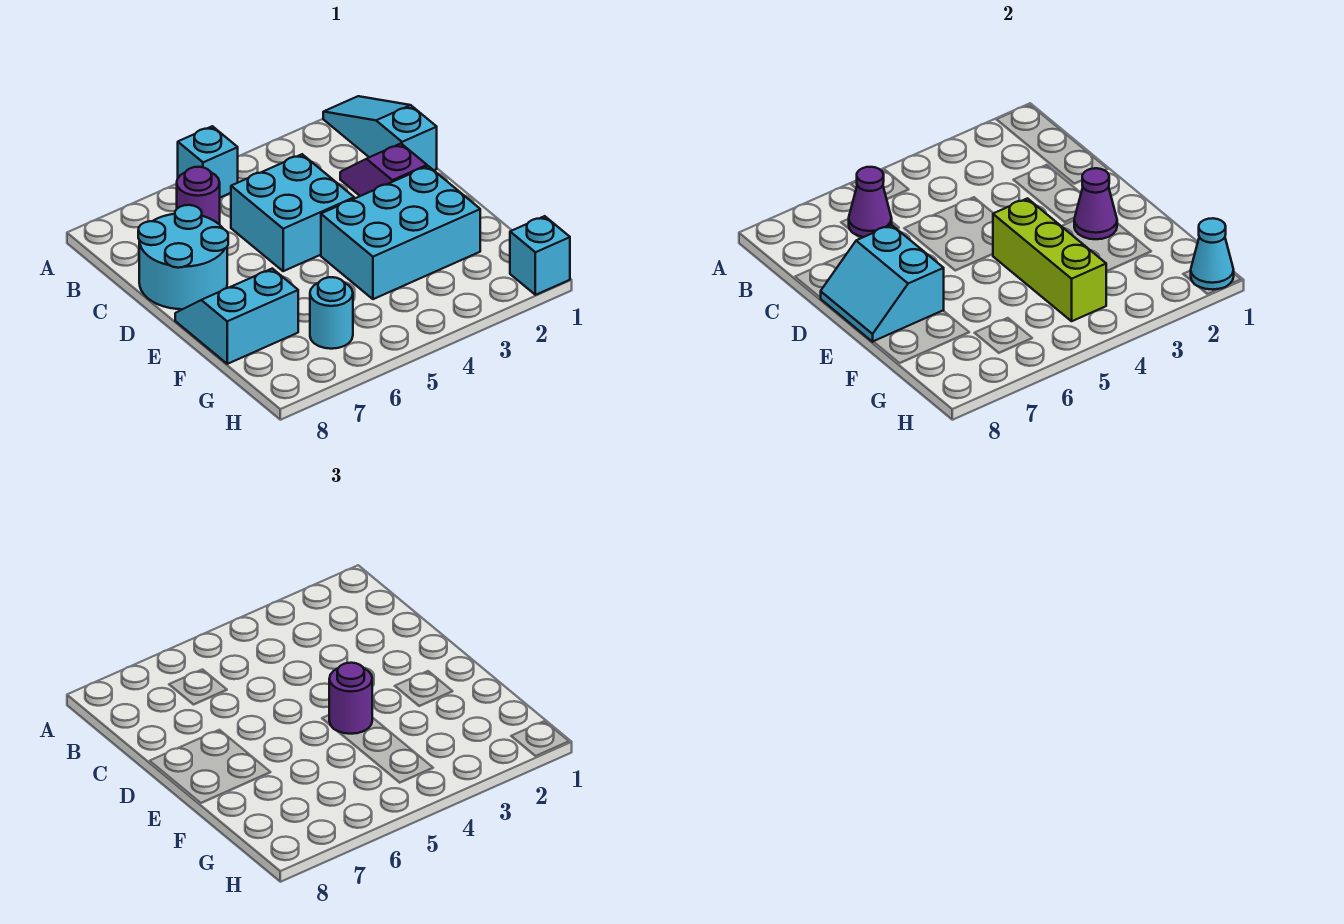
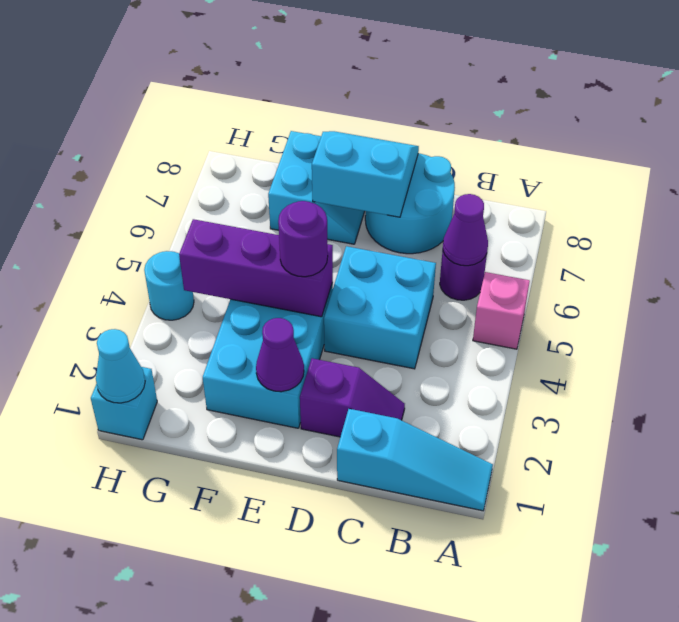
cyan 1x1 brick [178,126,238,197] -> pink 1x1 brick [473,272,530,349]
lime 1x3 brick [993,198,1106,321] -> purple 1x3 brick [179,219,333,317]
cyan 1x1 round brick [310,277,353,349] -> cyan 1x1 round brick moved to [144,251,194,320]

